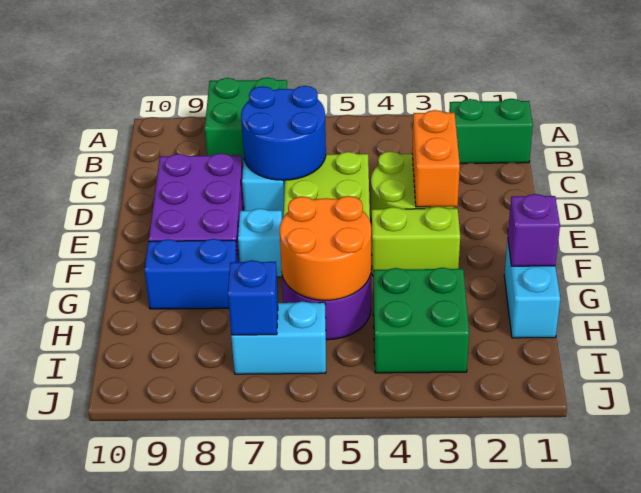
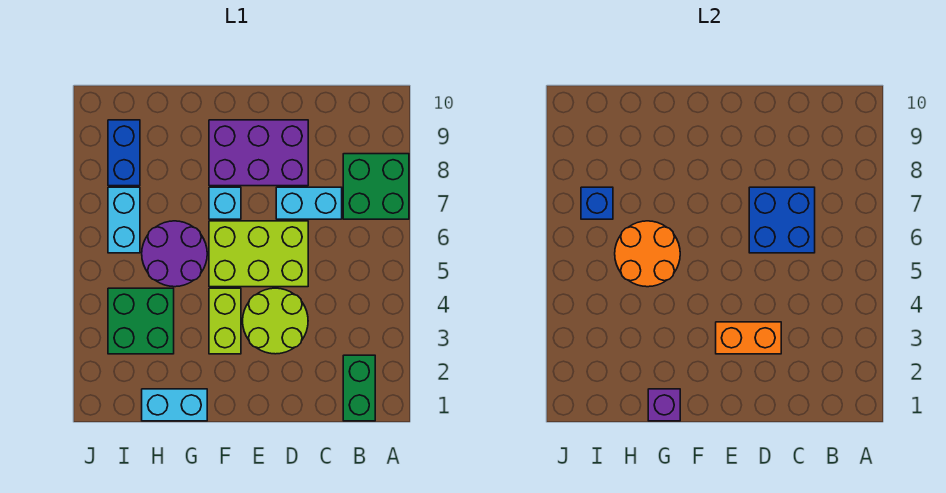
blue 2x2 round brick [241,86,326,180] -> blue 2x2 brick [749,187,815,253]
blue 1x2 brick [144,239,237,309] -> blue 1x2 brick moved to [108,120,140,186]

